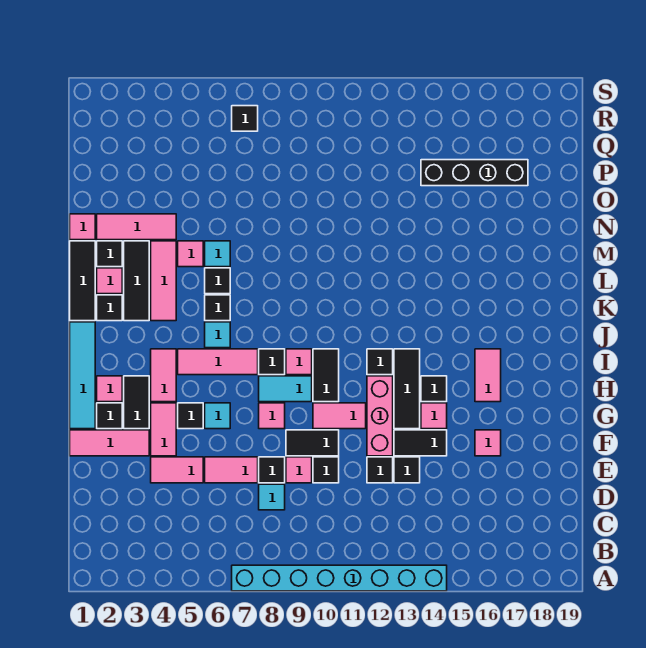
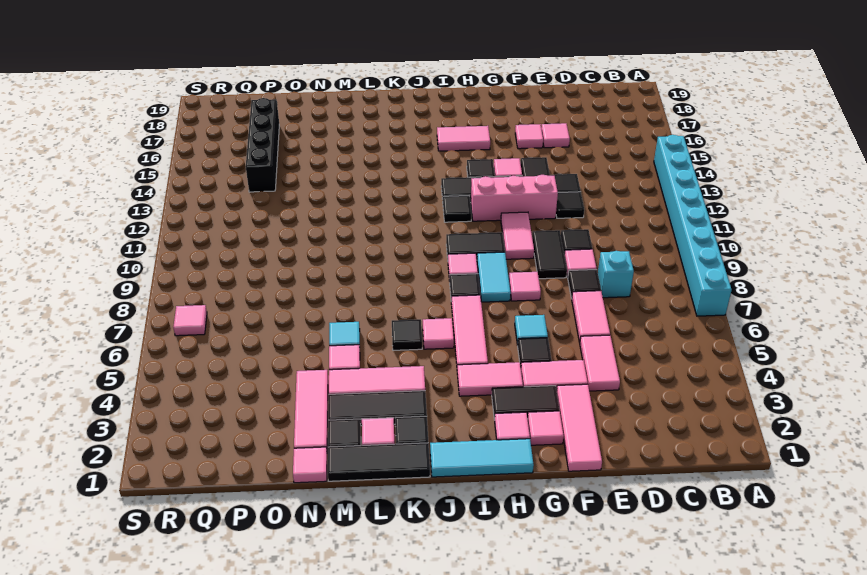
cyan 1x1 tile [259,484,285,510] -> cyan 1x1 brick [598,251,634,298]
none -> pink 1x1 tile [541,123,570,148]
cyan 1x4 tile [70,322,95,429] -> cyan 1x3 tile [430,439,534,477]
black 1x1 tile [97,403,122,429] -> pink 1x1 tile [528,411,564,445]
cyan 1x1 tile [205,322,230,348] -> pink 1x1 tile [423,318,454,349]
black 1x1 tile [205,268,230,294] -> none
black 1x1 tile [232,106,258,131] -> pink 1x1 tile [173,305,207,336]

